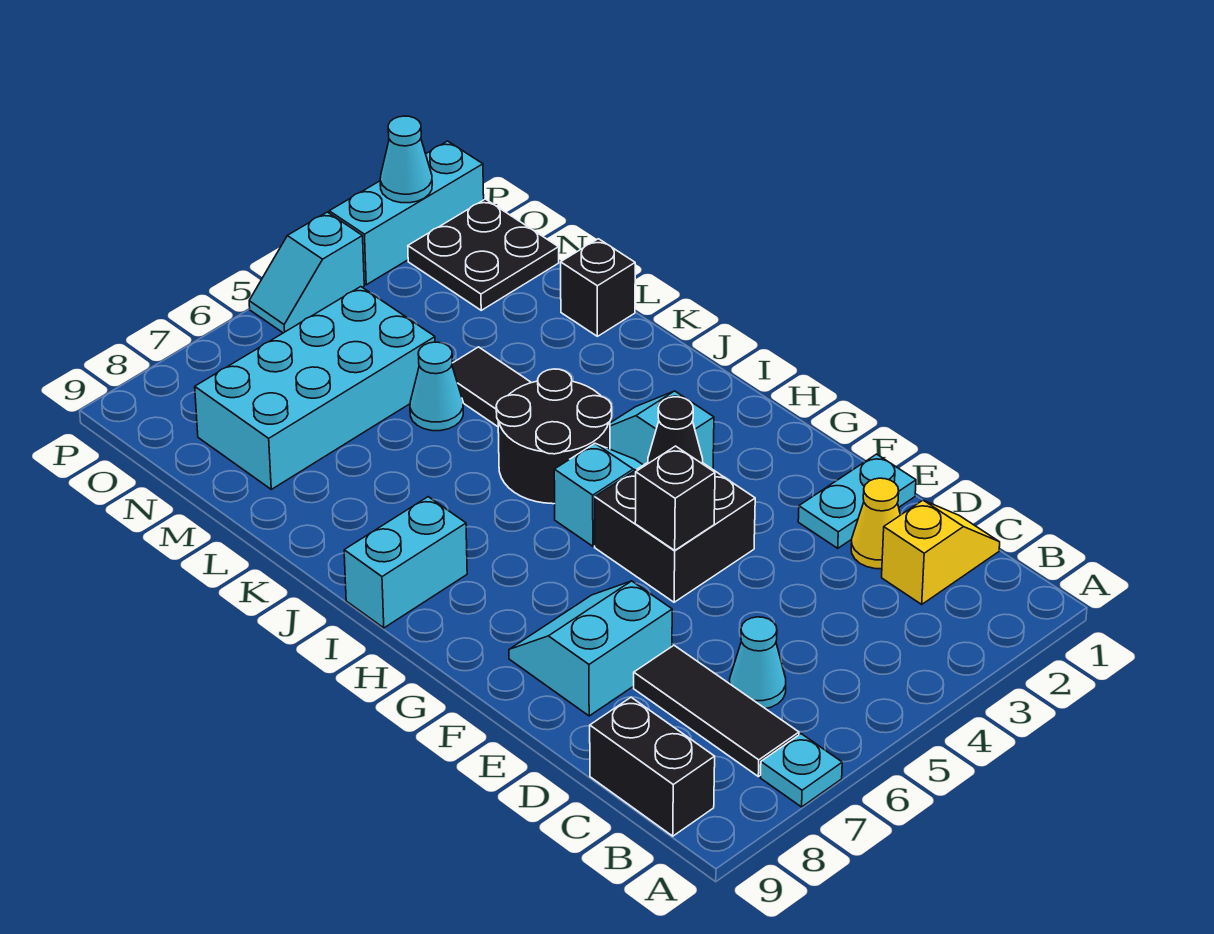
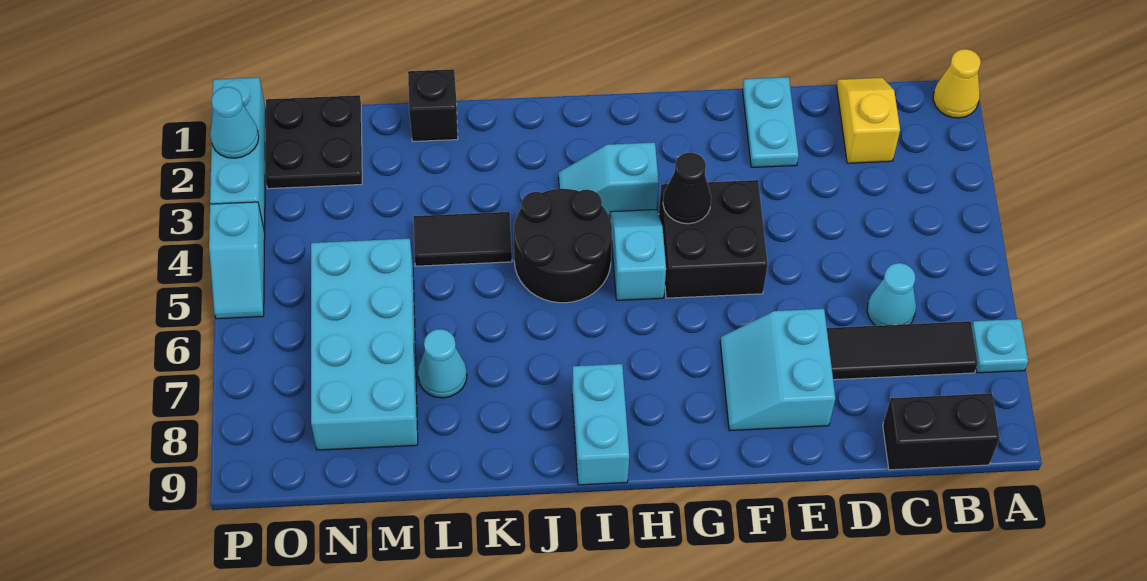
yellow 1x1 cone [851,478,900,569] -> yellow 1x1 cone moved to [933,49,981,118]
black 1x1 brick [635,446,715,550] -> none
cyan 1x1 cone [410,342,463,431] -> cyan 1x1 cone moved to [418,329,467,398]

